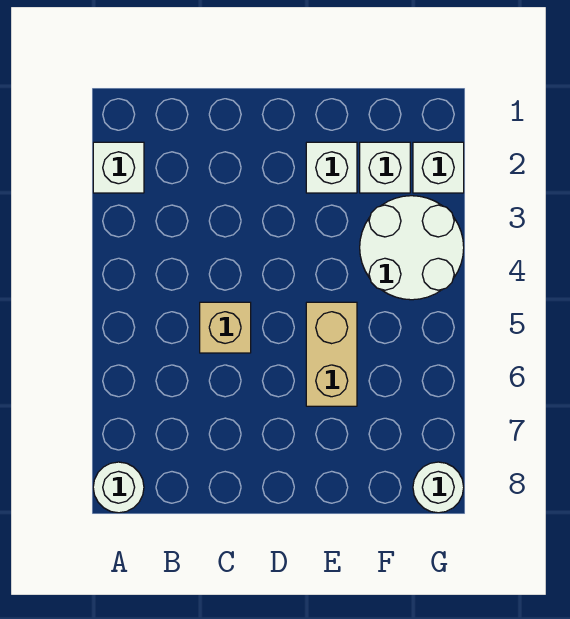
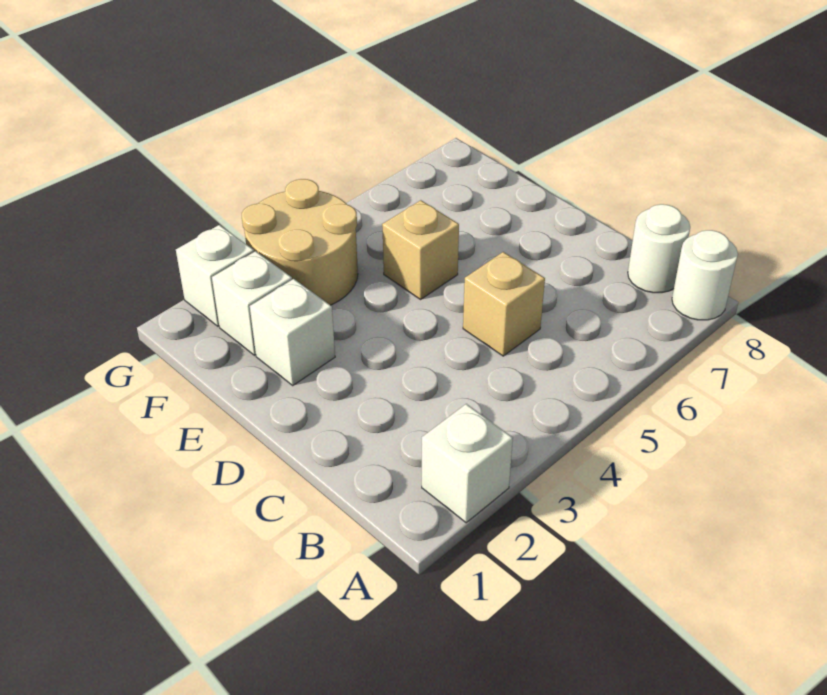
tan 1x2 brick [306,302,357,406] -> tan 1x1 brick [382,200,459,299]
white 2x2 round brick [360,196,464,300] -> tan 2x2 round brick [242,179,358,305]
white 1x1 round brick [413,462,464,513] -> white 1x1 round brick moved to [628,204,690,293]

